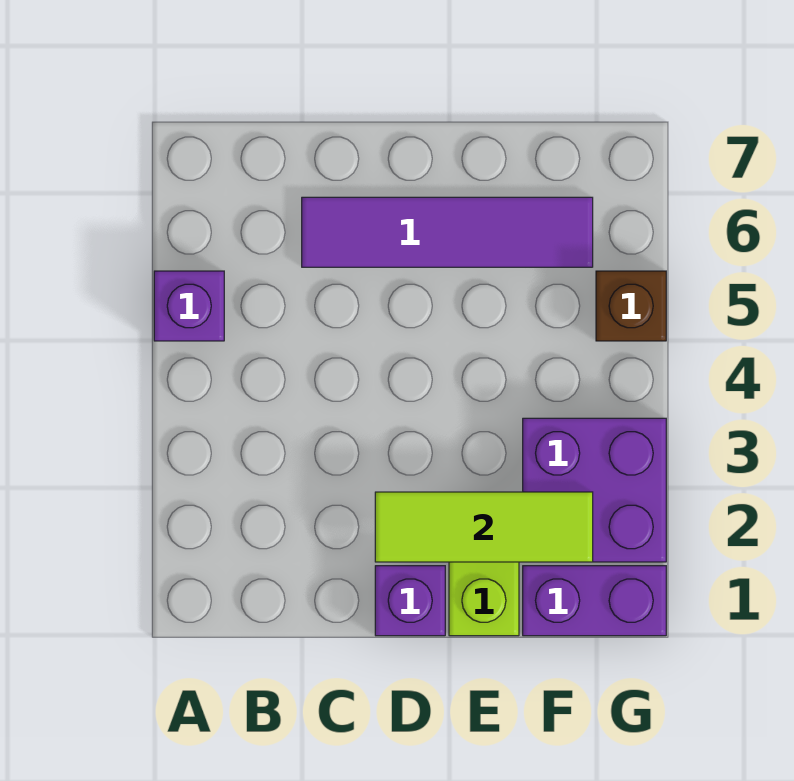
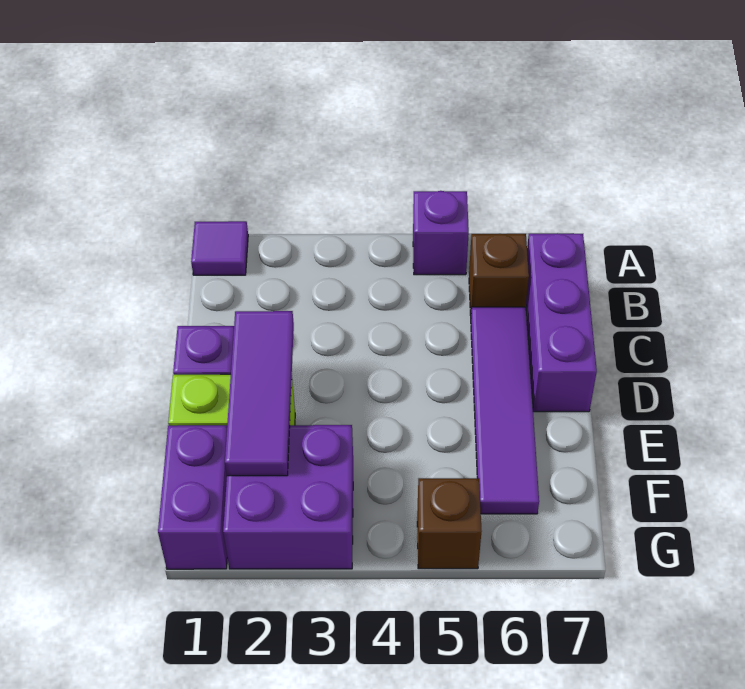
none -> purple 1x1 tile [191,221,248,275]
none -> brown 1x1 brick [469,234,529,315]
none -> purple 1x3 brick [526,233,597,412]
lime 1x3 tile [375,492,593,562] -> purple 1x3 tile [225,311,294,476]

